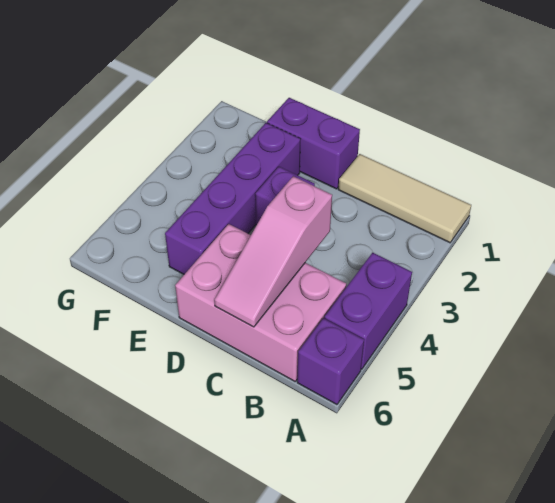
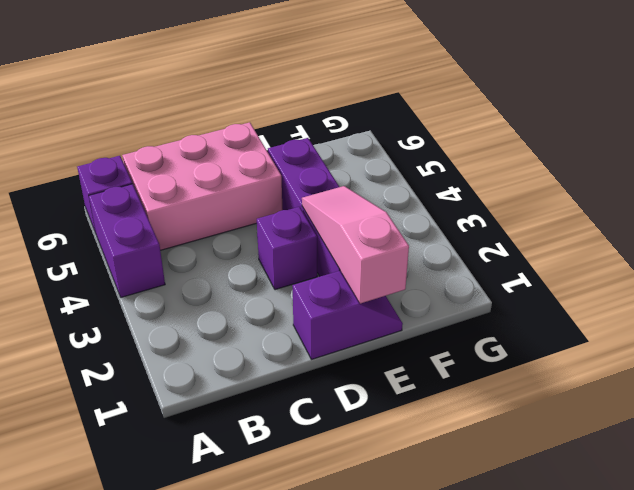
tan 1x3 tile [338,154,471,243] -> none
pink 1x3 slope [214,176,332,327] -> pink 1x3 slope moved to [302,186,409,304]
purple 1x2 brick [267,98,360,189] -> purple 1x2 slope [293,271,403,359]

